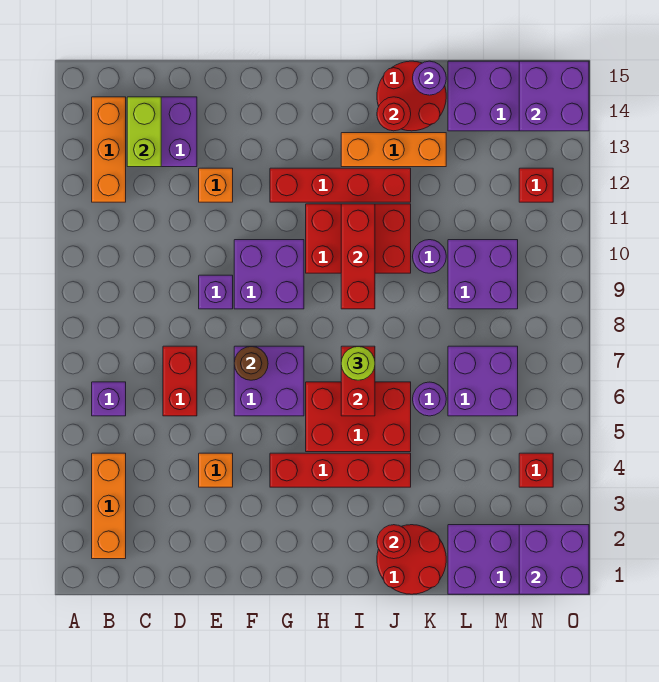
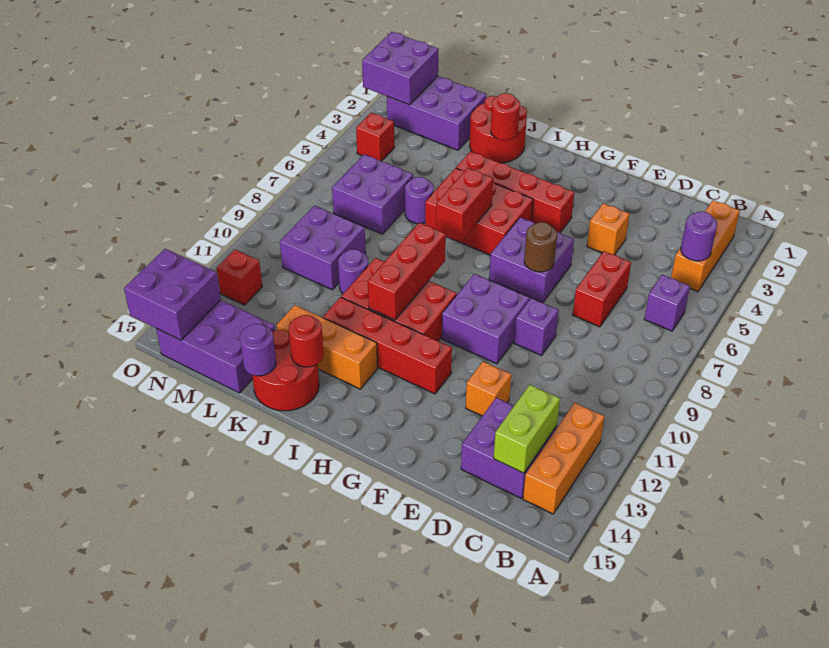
none -> purple 1x1 round brick [681,211,717,261]
lime 1x1 round brick [341,346,375,380] -> none

